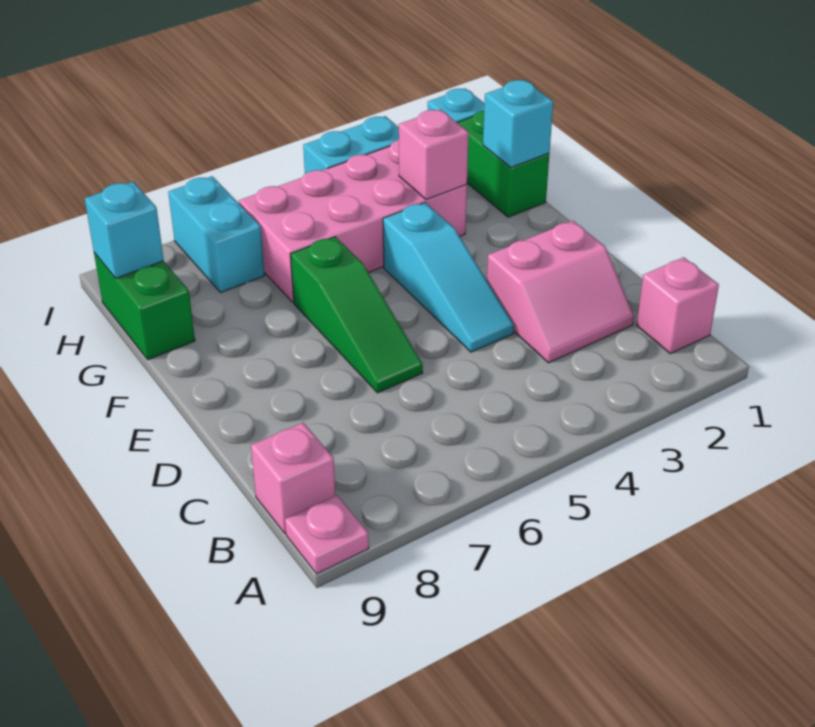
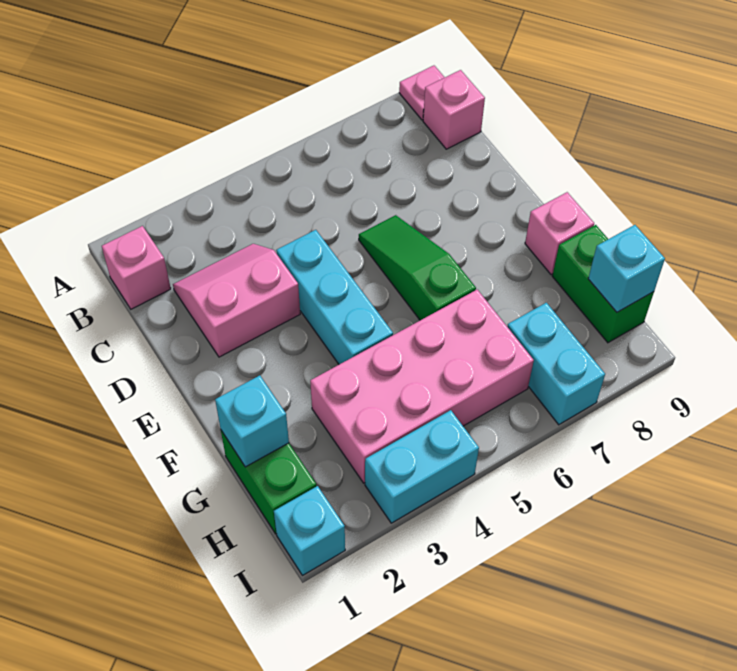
cyan 1x3 slope [383,203,514,352] -> cyan 1x3 brick [276,230,393,364]
pink 1x1 brick [399,109,469,200] -> pink 1x1 brick moved to [525,192,594,275]

